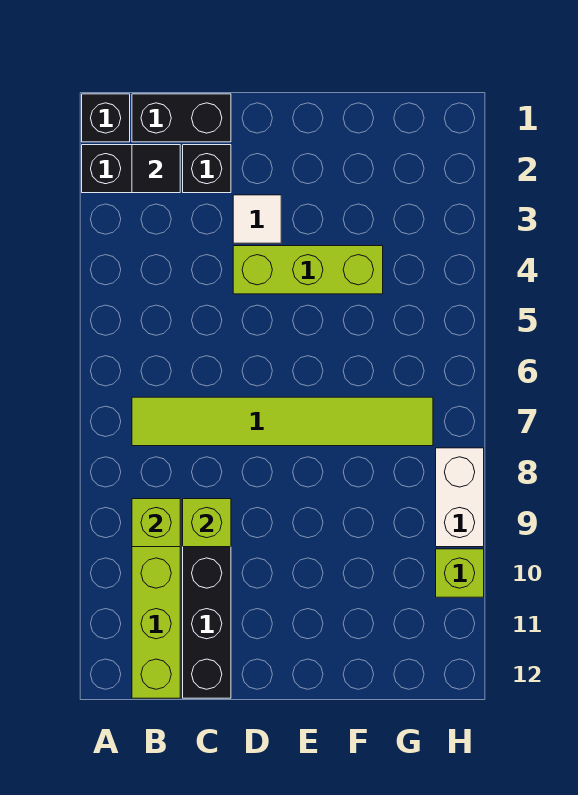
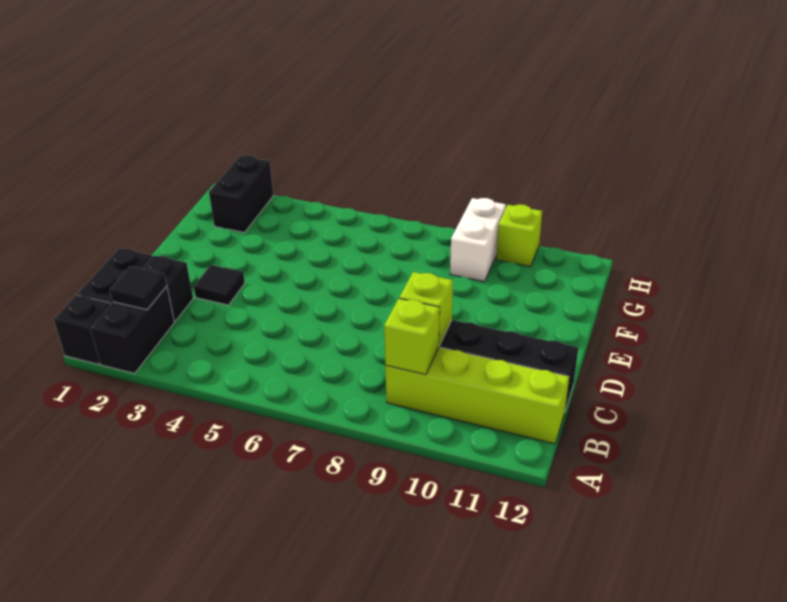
lime 1x6 tile [132,397,433,446] -> none
white 1x1 tile [233,195,281,243] -> black 1x1 tile [194,265,245,305]
lime 1x3 brick [233,246,383,294] -> none
none -> black 1x2 brick [209,155,274,233]
white 1x2 brick [436,448,484,547] -> white 1x2 brick turned to [450,198,506,282]

